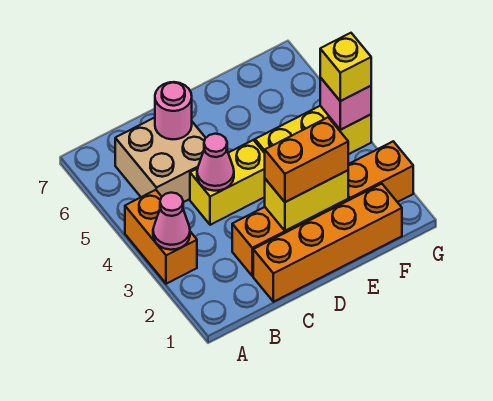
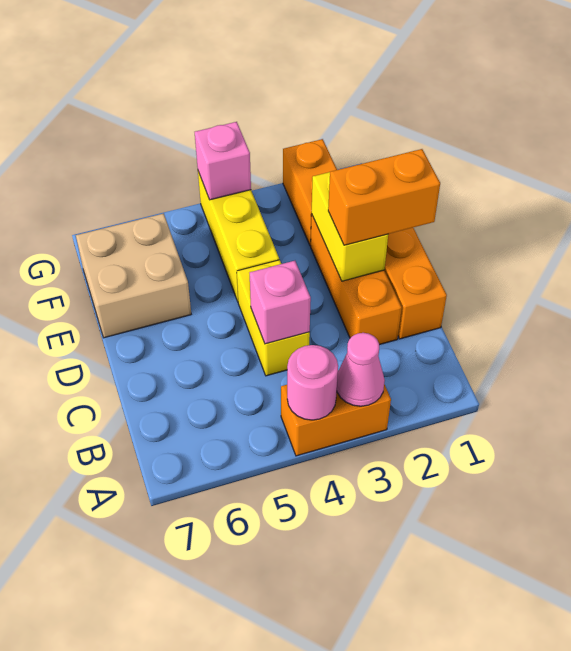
tan 2x2 brick [115,118,205,202] -> tan 2x2 brick moved to [76,213,191,338]
pink 1x1 cone [197,134,234,191] -> pink 1x1 brick [250,261,311,344]
pink 1x1 round brick [155,82,192,139] -> pink 1x1 round brick moved to [287,345,338,420]
orange 1x2 brick [265,117,348,202] -> orange 1x2 brick turned to [328,149,440,245]
yellow 1x1 brick [320,33,371,101] -> none

